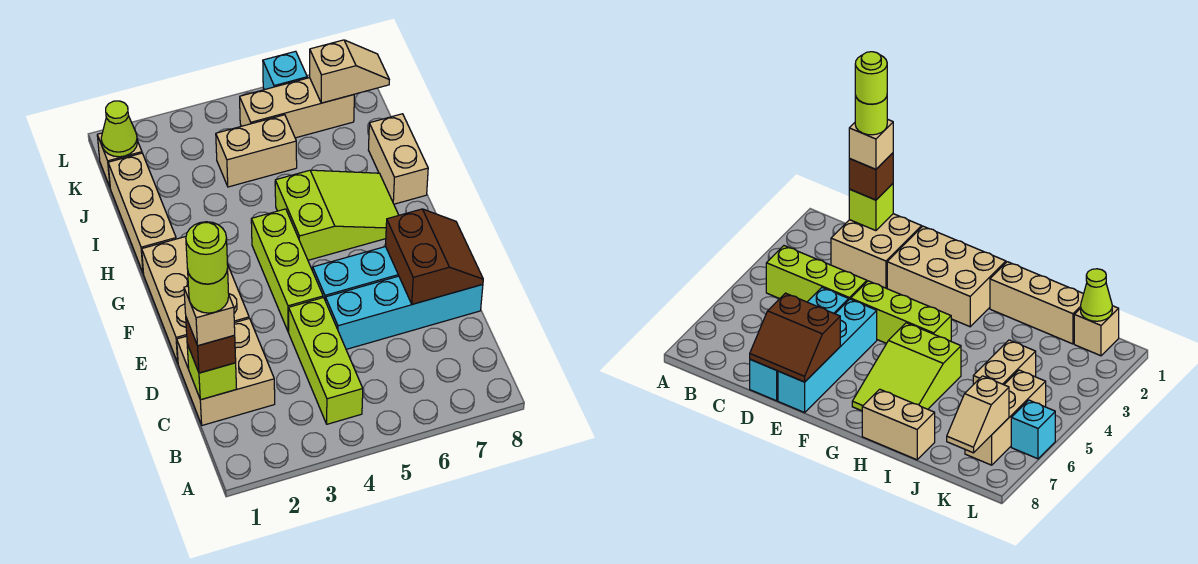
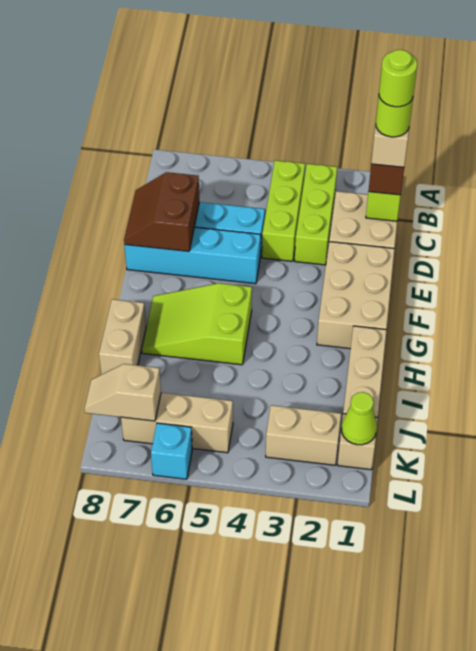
lime 1x3 brick [251,209,323,332] -> lime 1x3 brick moved to [295,164,337,265]
tan 1x2 brick [216,115,297,187] -> tan 1x2 brick moved to [266,405,341,465]

